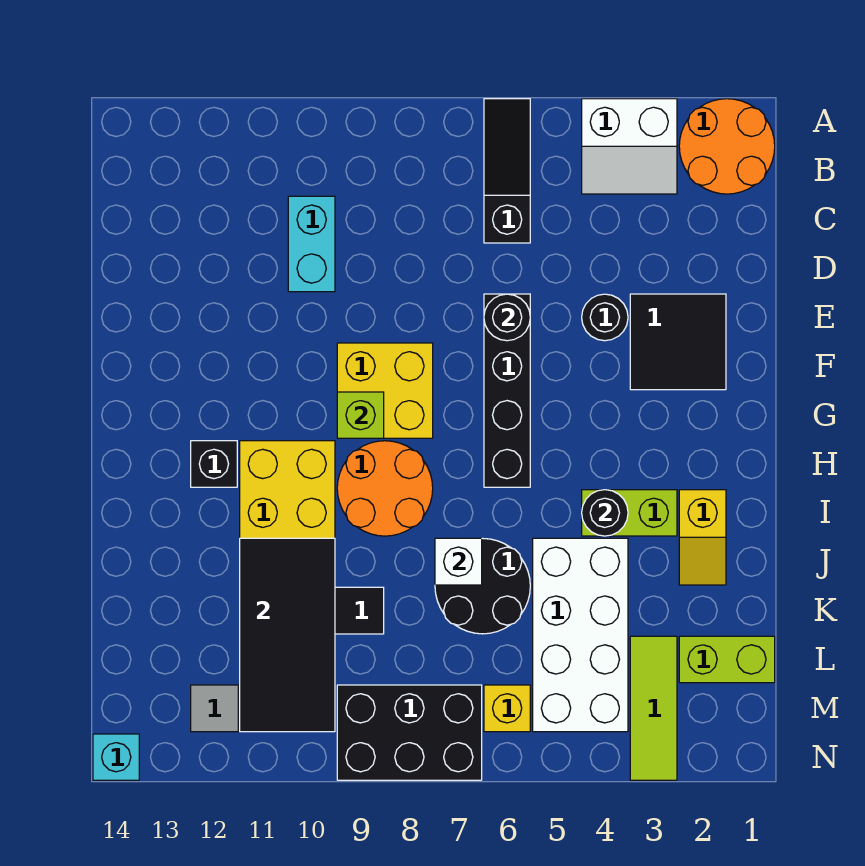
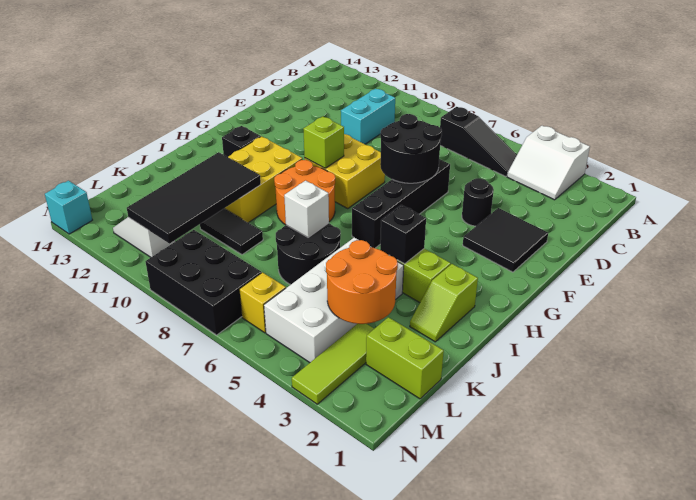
orange 2x2 round brick [679,99,775,194] -> orange 2x2 round brick moved to [326,240,398,324]
black 1x3 slope [484,99,530,243] -> black 1x3 slope turned to [440,107,517,177]
black 1x1 round brick [484,294,530,341] -> black 2x2 round brick [380,114,442,183]
yellow 1x2 slope [679,490,726,585] -> lime 1x2 slope [410,264,478,342]
black 1x1 round brick [582,490,628,536] -> black 1x1 brick [380,205,426,264]

